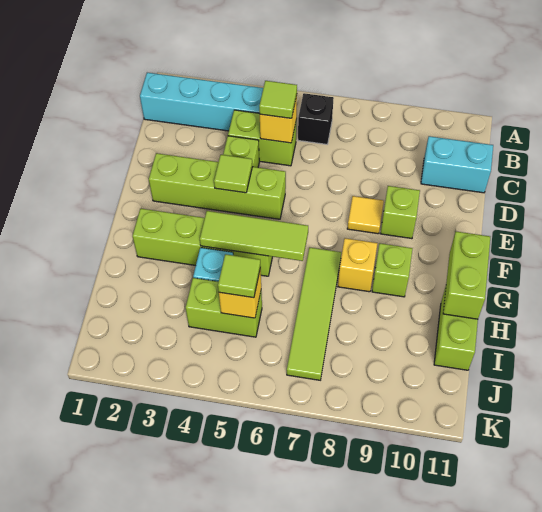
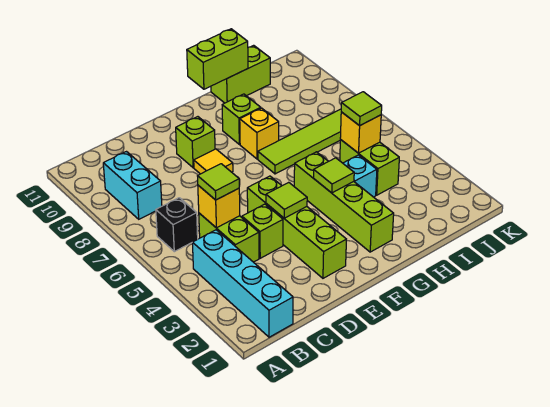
cyan 1x2 brick [421,136,493,193] -> cyan 1x2 brick moved to [103,152,162,219]
lime 1x3 tile [200,211,308,261] -> lime 1x1 tile [313,158,354,193]

